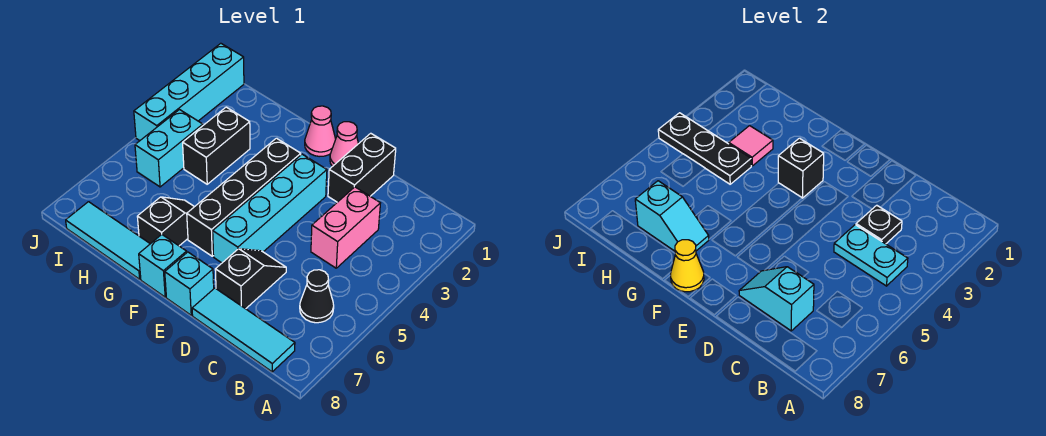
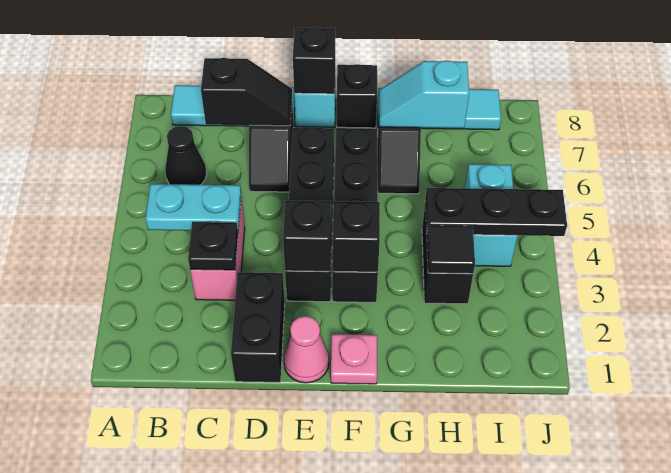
cyan 1x2 slope [739,267,814,331] -> black 1x2 slope [201,58,292,126]
cyan 1x4 brick [213,154,327,263] -> black 1x4 brick [285,128,334,302]
none -> black 1x1 brick [283,201,331,271]
none -> black 1x1 brick [293,27,335,94]
pink 1x1 cone [305,106,336,157] -> pink 1x1 plate [331,334,377,384]
cyan 1x1 brick [139,235,187,297] -> black 1x1 brick [337,64,377,128]
yellow 1x1 cone [671,240,704,292] -> none
pink 1x1 tile [729,126,773,166] -> black 1x1 tile [427,225,475,274]
cyan 1x4 brick [134,43,244,141] -> none

